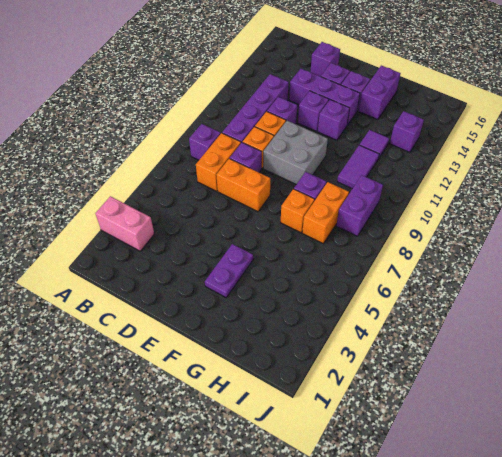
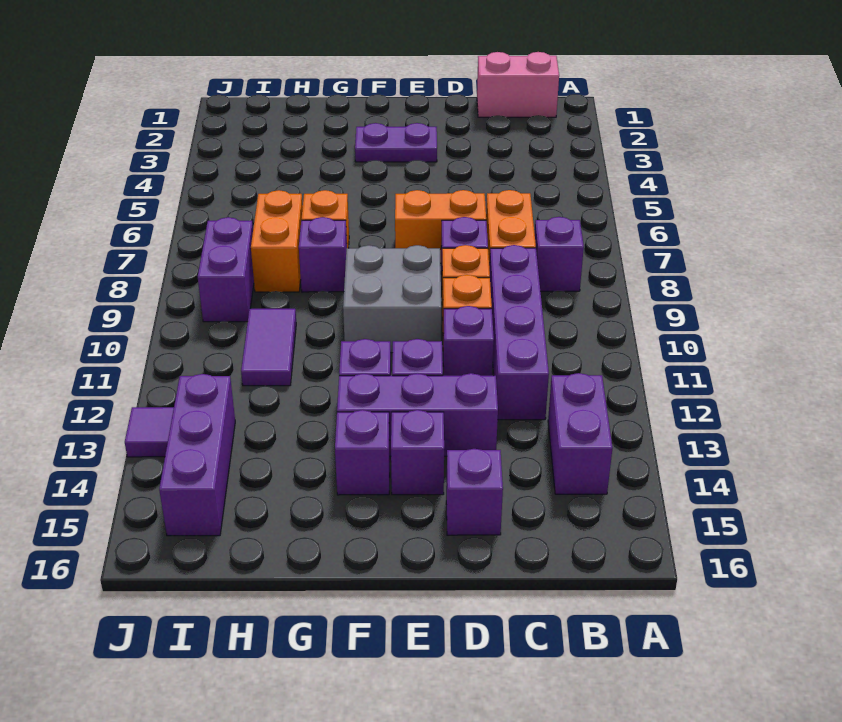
pink 1x2 brick [95,196,154,251] -> pink 1x2 brick moved to [477,52,559,117]
purple 1x2 plate [205,244,253,297] -> purple 1x2 plate turned to [355,123,437,162]
purple 1x2 brick [359,65,401,120] -> purple 1x2 brick moved to [548,373,612,494]
purple 1x1 tile [360,130,389,159] -> purple 1x1 tile moved to [125,407,174,457]
purple 1x1 brick [390,111,424,152] -> purple 1x3 brick [159,374,235,536]

